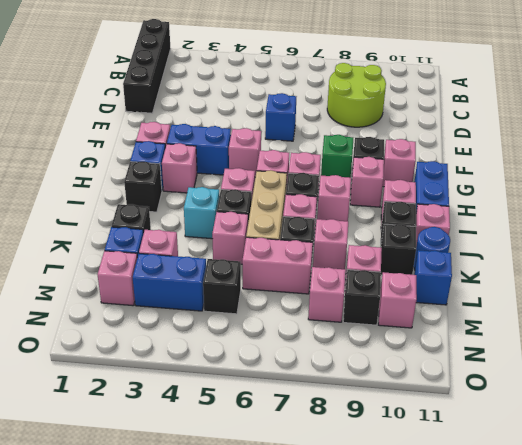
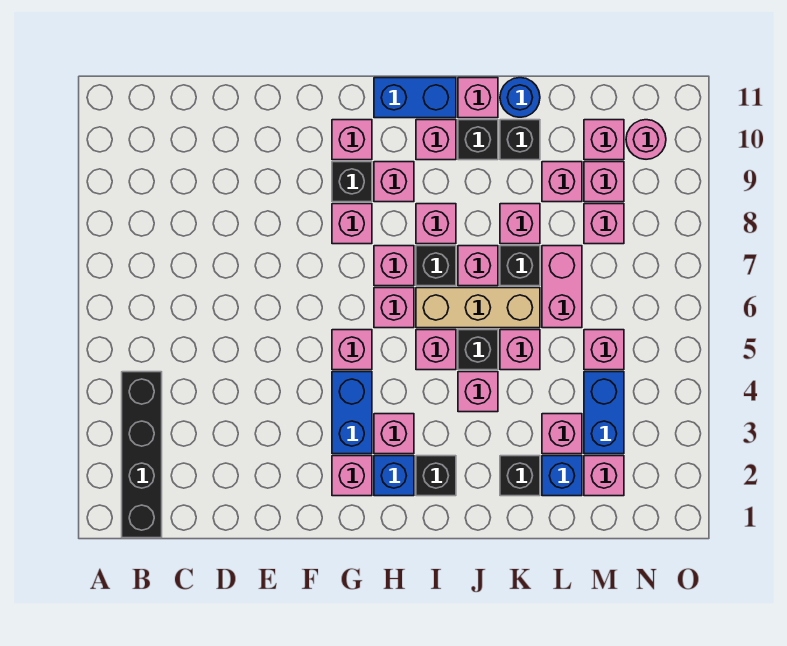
black 1x4 brick [123,19,171,113] -> black 1x4 brick turned to [122,372,162,538]
lime 2x2 round brick [327,63,386,127] -> none
blue 1x1 brick [265,93,296,141] -> none
green 1x1 brick [321,135,353,178] -> pink 1x1 brick [332,204,372,244]
cyan 1x1 brick [184,187,219,239] -> pink 1x1 brick [458,372,498,412]
blue 1x1 brick [414,250,452,305] -> none
black 1x1 brick [203,259,241,314] -> pink 1x1 brick [584,330,624,370]
black 1x1 brick [343,270,381,325] -> pink 1x1 brick [584,162,624,202]
none -> pink 1x1 round brick [626,120,666,159]

